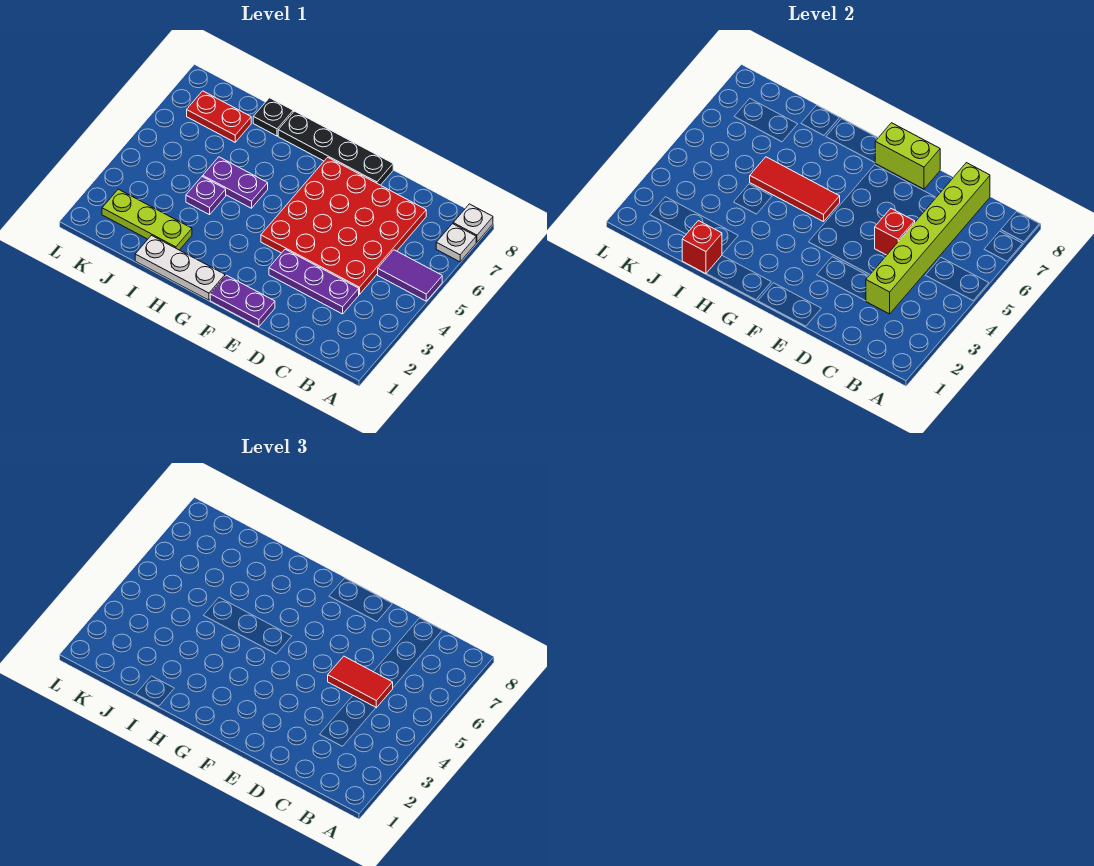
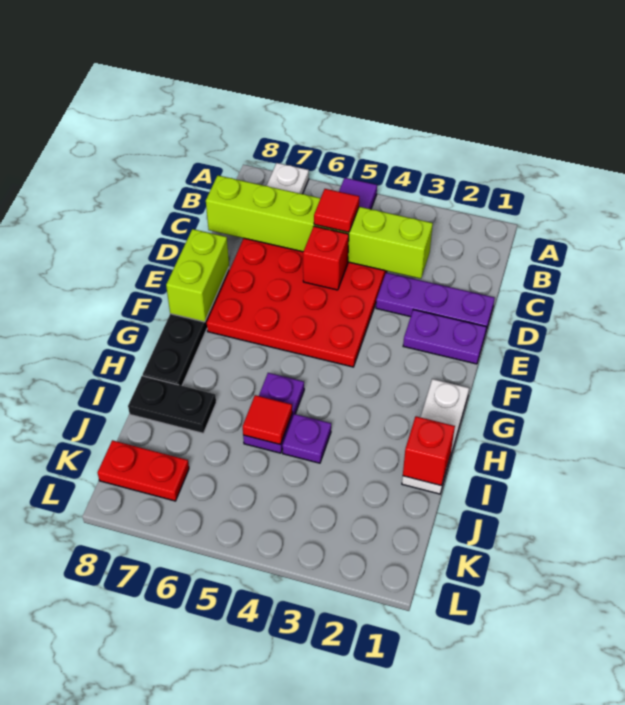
white 1x1 plate [453,204,493,242] -> none
purple 1x3 plate [269,249,359,314] -> purple 1x3 plate turned to [376,273,495,331]
red 1x2 tile [328,656,393,708] -> red 1x1 tile [314,189,359,232]
purple 1x2 plate [210,275,275,327] -> purple 1x2 plate turned to [403,310,486,364]
red 1x3 tile [750,157,840,222] -> red 1x1 tile [243,395,292,445]
lime 1x3 plate [102,189,192,250] -> none
black 1x1 plate [253,98,293,136] -> black 1x2 plate [128,376,216,433]
red 1x2 plate [187,91,251,142] -> red 1x2 plate turned to [98,440,189,501]

